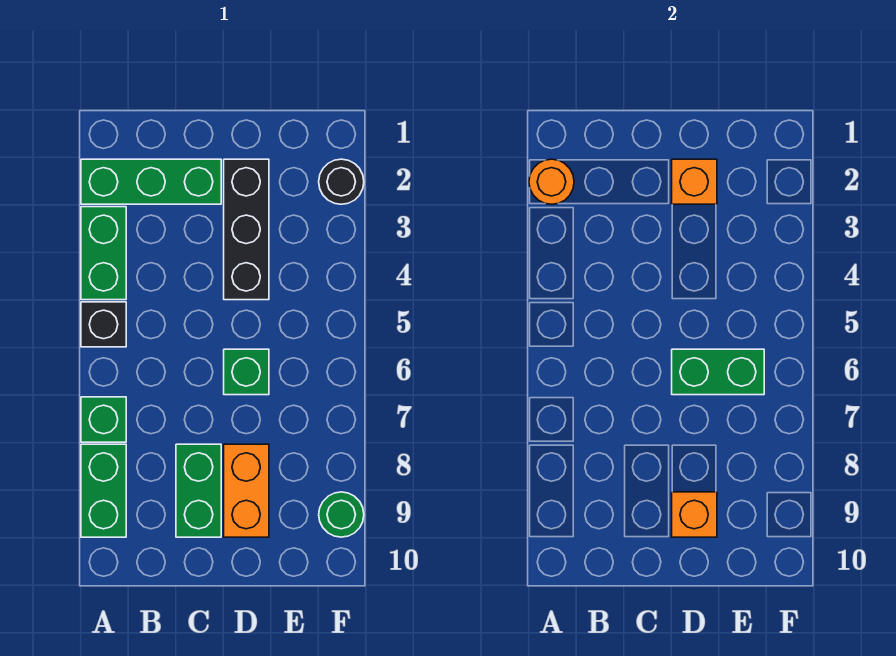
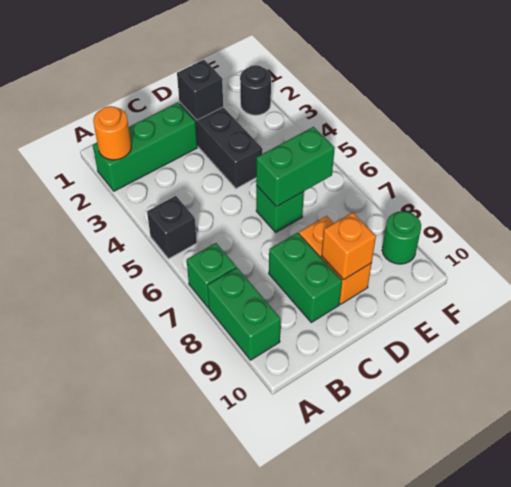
green 1x2 brick [81,207,126,300] -> none
orange 1x1 brick [672,159,717,204] -> black 1x1 brick [177,60,223,120]

